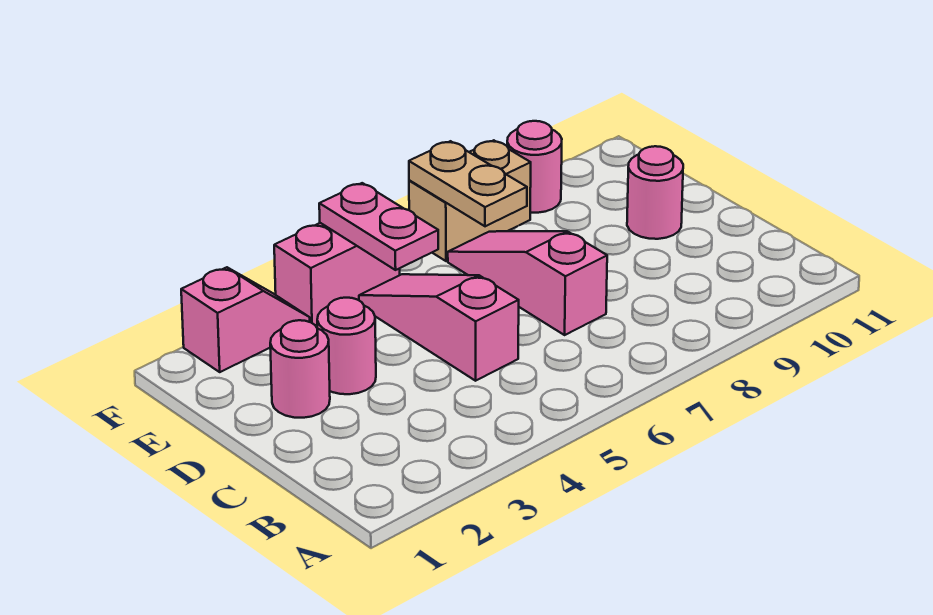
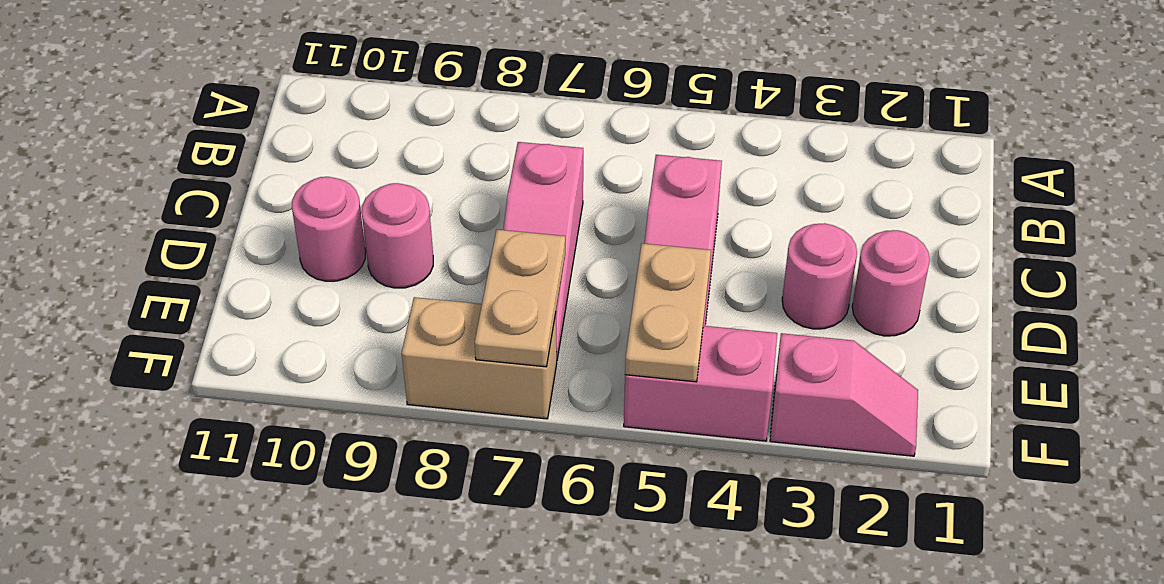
pink 1x2 plate [319,183,438,270] -> tan 1x2 plate [625,243,711,382]
pink 1x2 slope [181,267,310,372] -> pink 1x2 slope turned to [770,333,918,456]
pink 1x1 round brick [507,121,562,213] -> pink 1x1 round brick moved to [362,183,433,288]

